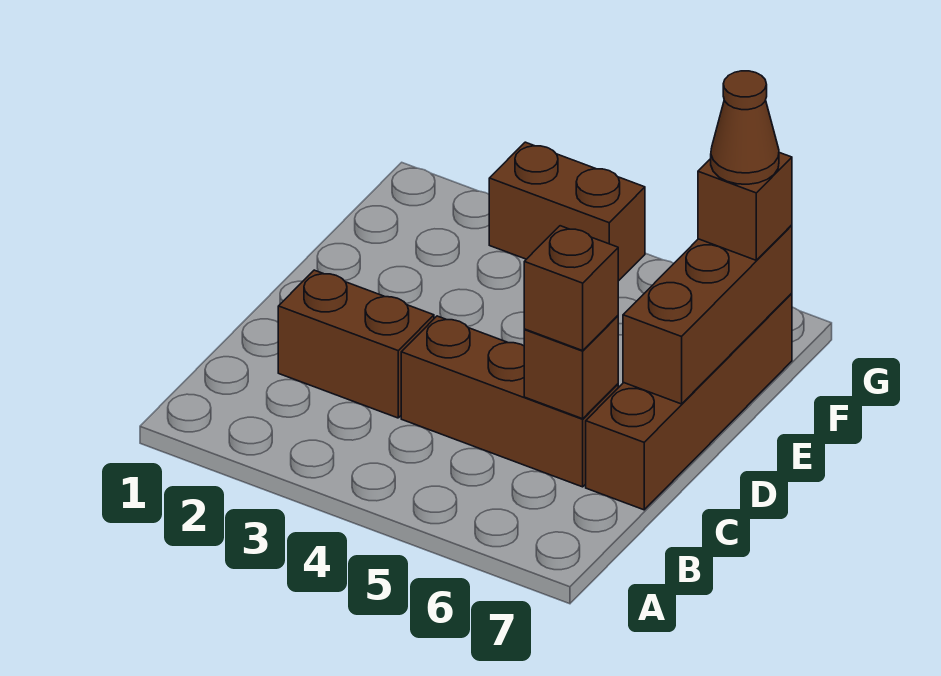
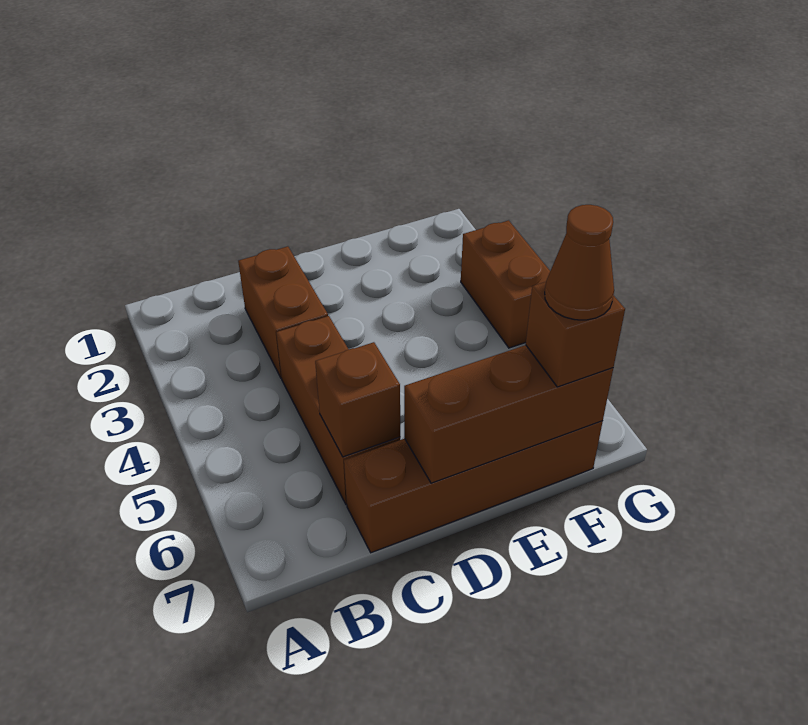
brown 1x1 brick [524,226,618,351] -> none

